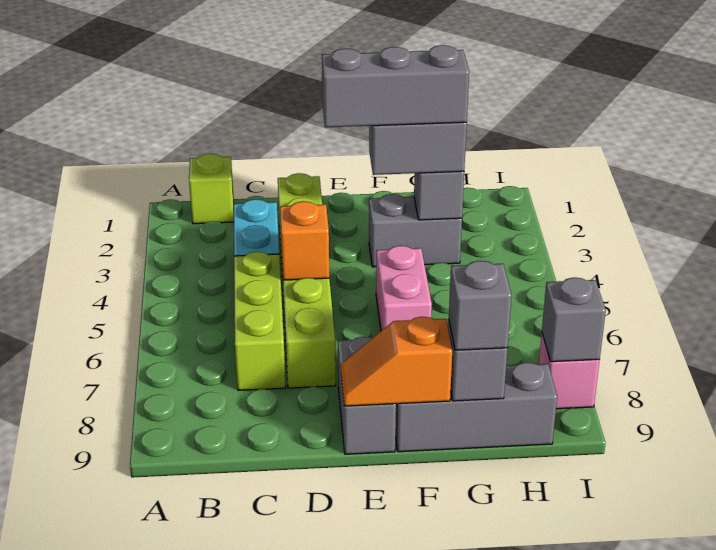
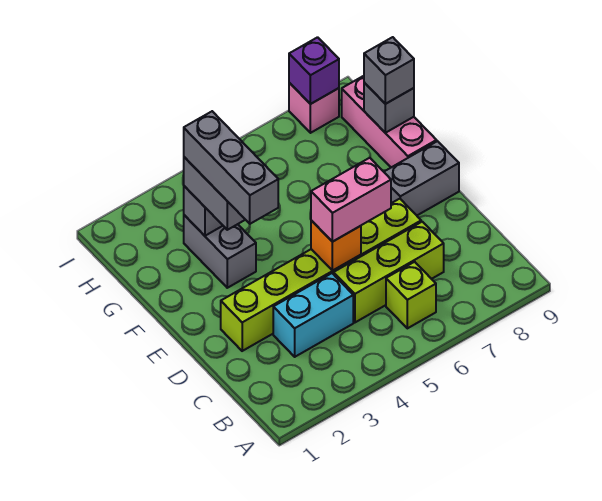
lime 1x1 brick [189,154,234,224] -> lime 1x1 brick moved to [386,262,436,328]
orange 1x2 slope [341,317,452,406] -> none
pink 1x2 brick [376,246,432,331] -> pink 1x2 brick moved to [311,158,391,242]
grey 1x3 brick [395,362,557,452] -> pink 1x3 brick [342,76,437,167]
grey 1x1 brick [542,277,606,362] -> purple 1x1 brick [289,37,339,104]

